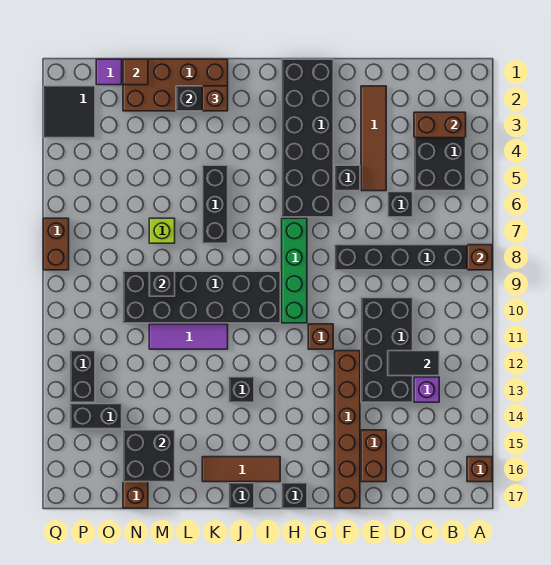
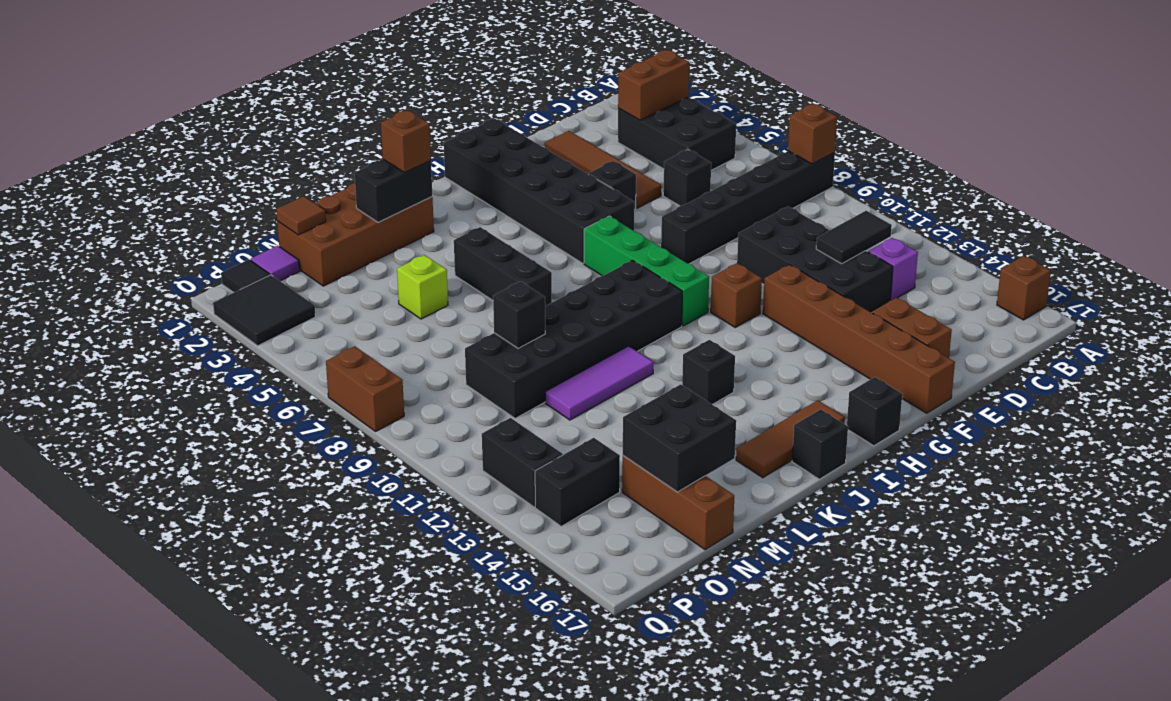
lime 1x1 brick [149,218,175,243] -> lime 1x1 brick moved to [397,255,448,319]
none -> black 1x1 tile [221,260,270,293]

